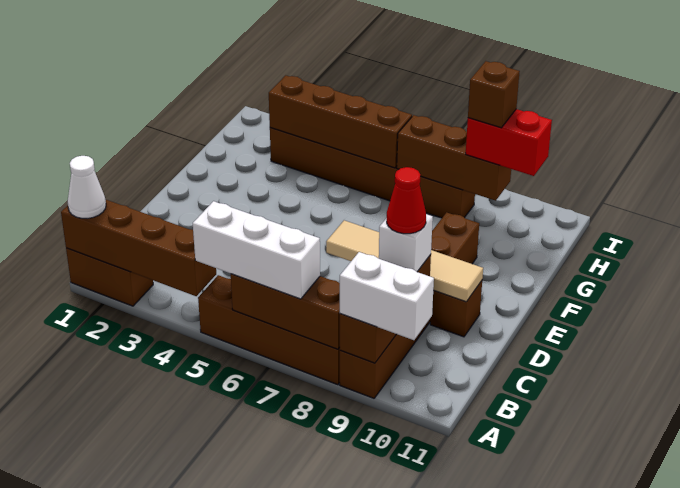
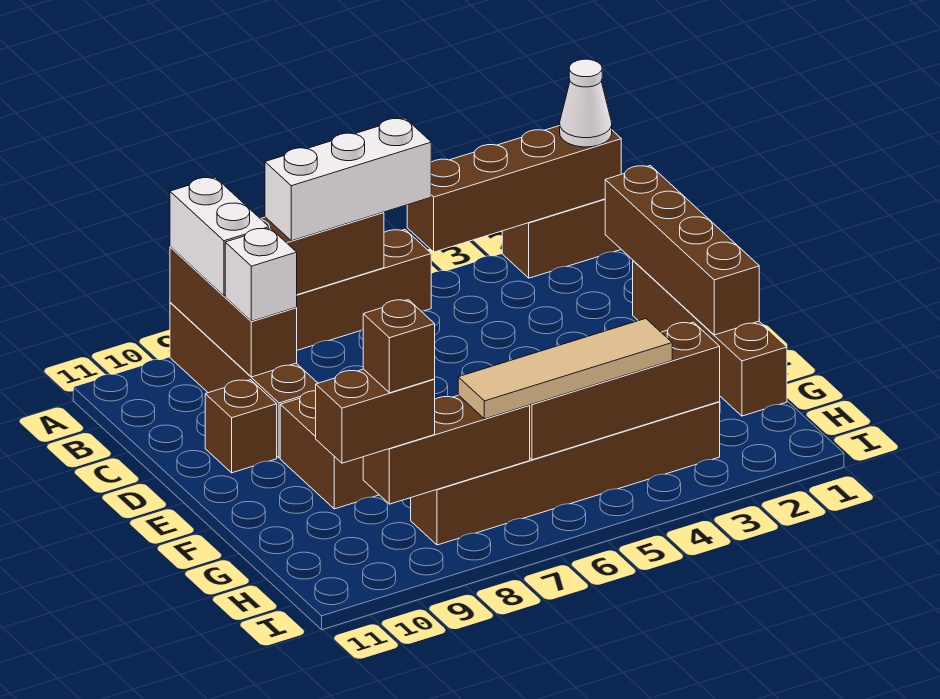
white 1x2 brick [340,252,434,340] -> white 1x2 brick turned to [170,177,269,296]
none -> brown 1x4 brick [605,165,759,335]
red 1x1 cone [387,167,426,234] -> none
none -> brown 1x4 brick [633,261,787,416]
tan 1x4 tile [326,220,483,302] -> tan 1x4 tile moved to [458,319,672,419]
red 1x2 brick [466,109,552,176] -> brown 1x2 brick [316,369,435,463]

